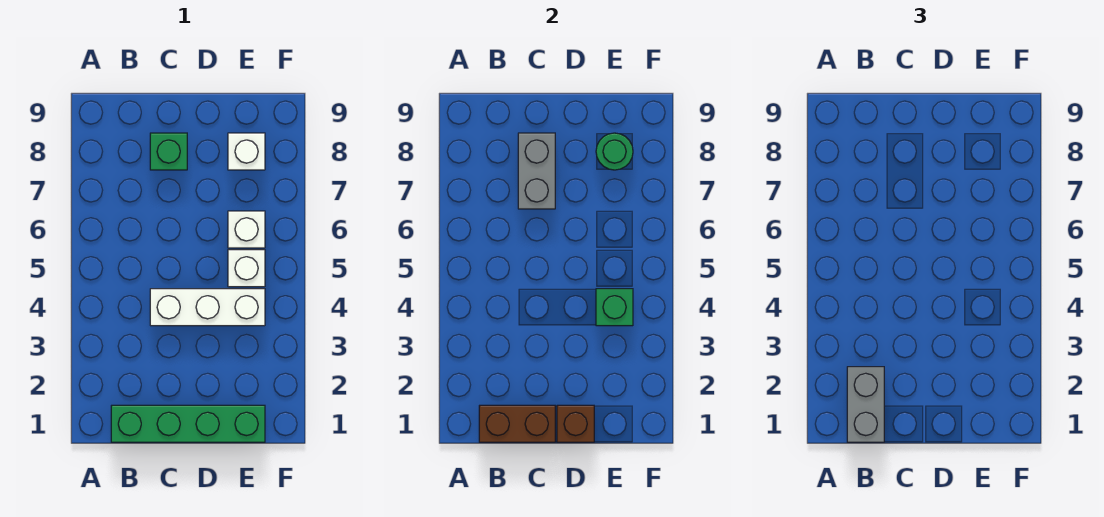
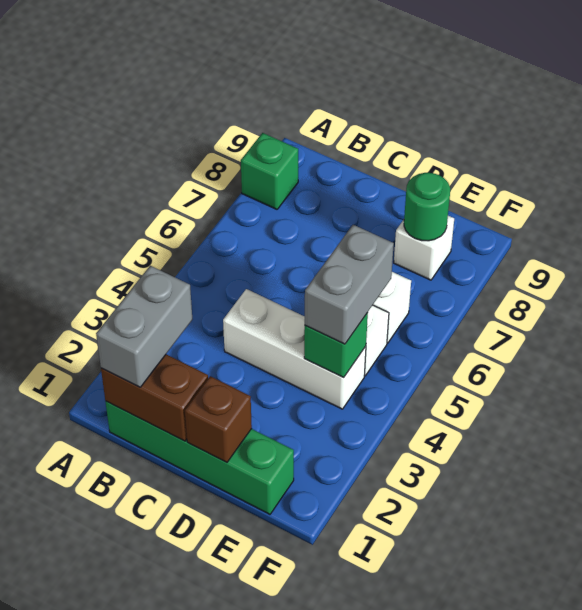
grey 1x2 brick [518,133,555,209] -> grey 1x2 brick moved to [305,225,394,344]
green 1x1 brick [150,133,187,170] -> green 1x1 brick moved to [241,133,298,209]

